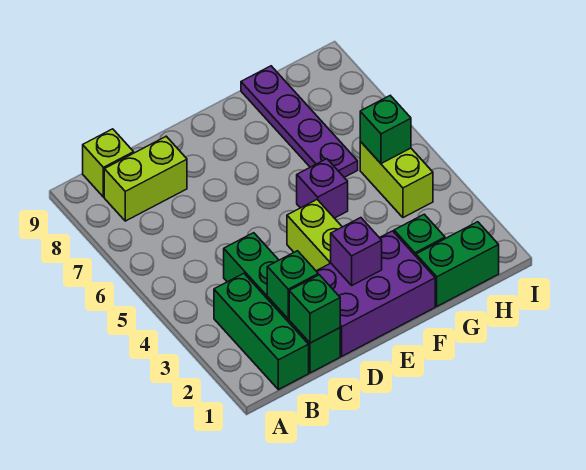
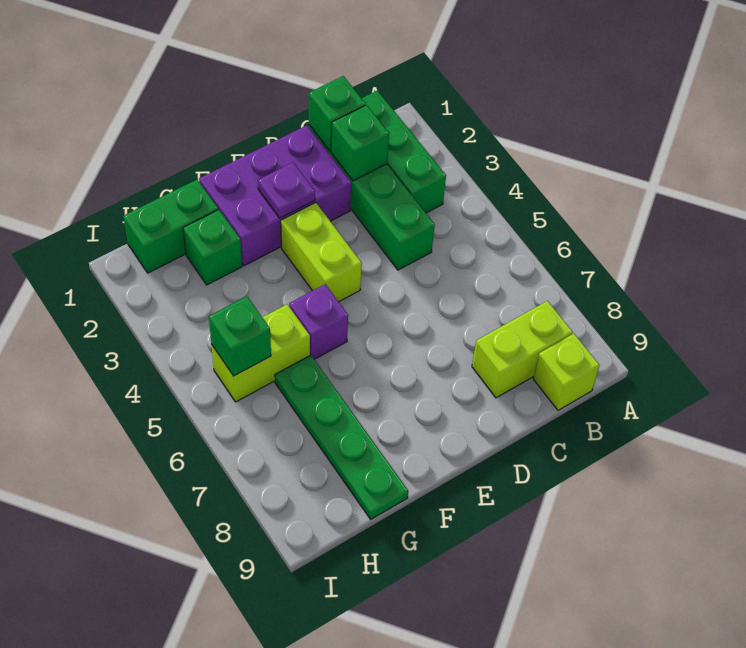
purple 1x1 brick [331,218,382,285] -> purple 1x1 plate [258,162,315,218]
purple 1x4 plate [241,66,358,177] -> green 1x4 plate [275,355,408,519]
lime 1x2 brick [360,142,433,218] -> lime 1x2 brick turned to [211,304,310,402]

